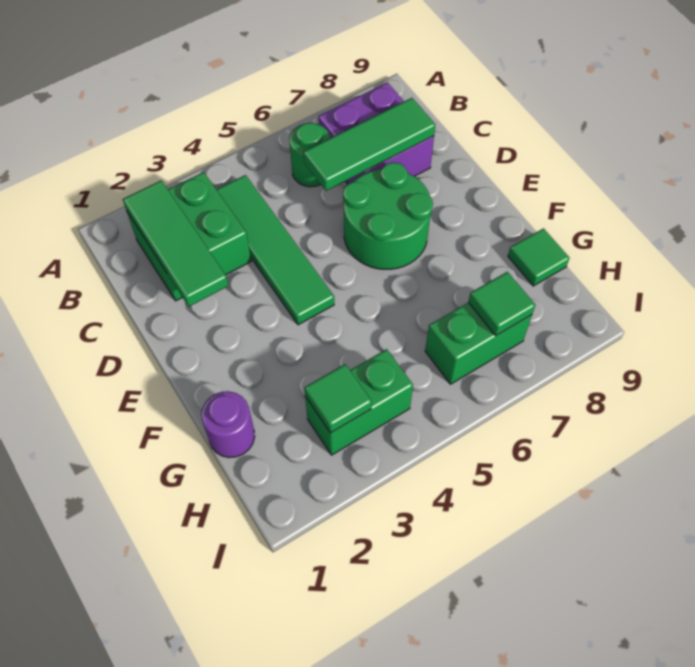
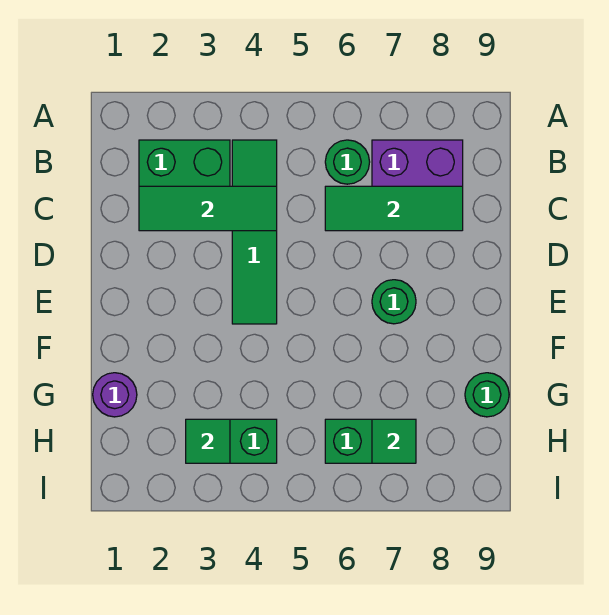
green 1x3 tile [123,181,228,307] -> green 1x3 tile turned to [139,186,277,231]
green 2x2 round brick [343,162,433,269] -> green 1x1 round brick [372,280,416,324]
green 1x1 tile [508,228,569,286] -> green 1x1 round brick [465,373,509,417]

